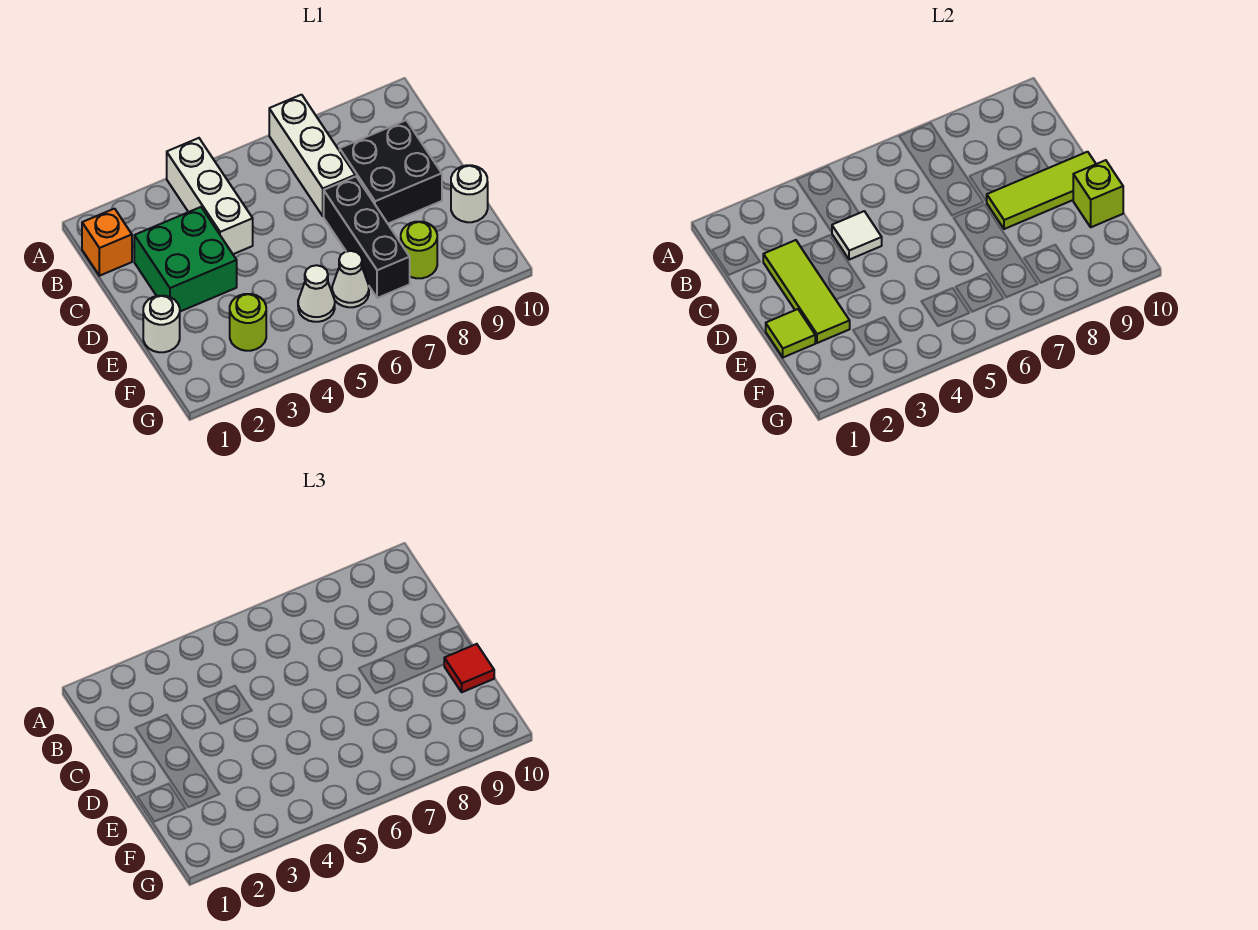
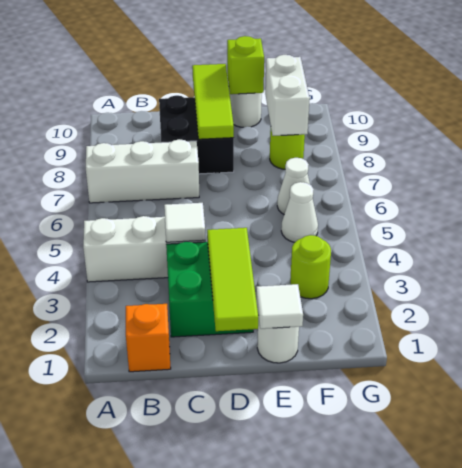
lime 1x3 tile [763,240,850,343] -> lime 1x3 tile turned to [207,228,258,331]
black 1x3 brick [324,176,410,298] -> none
lime 1x1 tile [766,309,815,357] -> white 1x1 tile [256,284,303,329]
red 1x1 tile [444,644,494,692] -> none
none -> white 1x2 brick [265,55,310,136]

